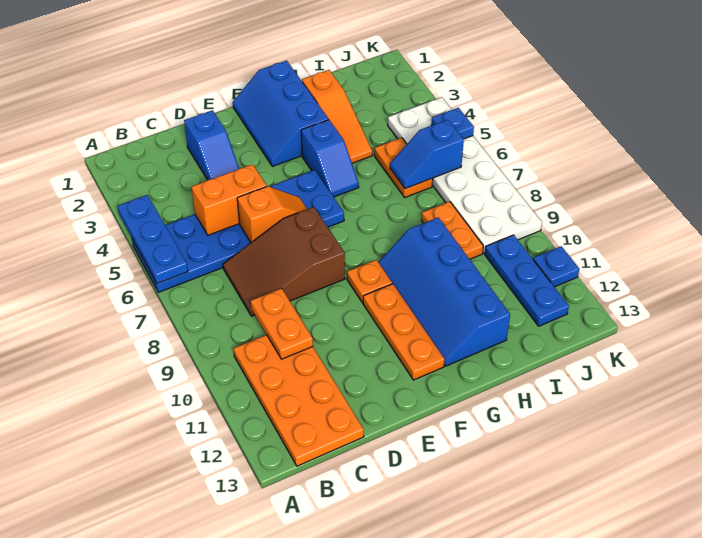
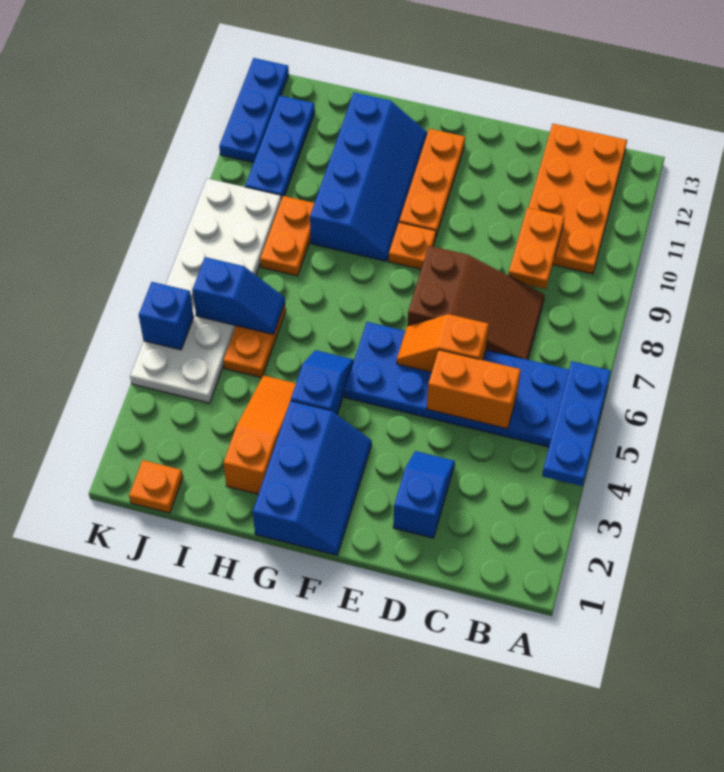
none -> orange 1x1 plate [129,460,183,513]
blue 1x1 plate [431,108,474,139] -> blue 1x1 brick [139,282,194,350]
blue 1x1 plate [533,246,579,287] -> blue 1x3 plate [219,58,289,163]

